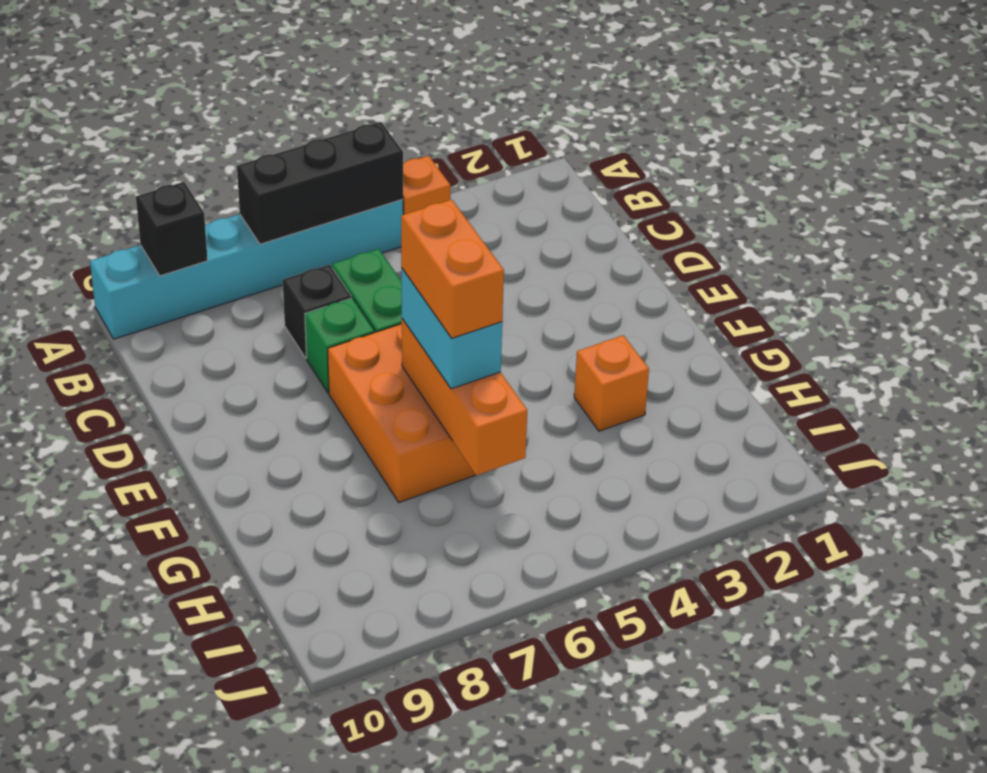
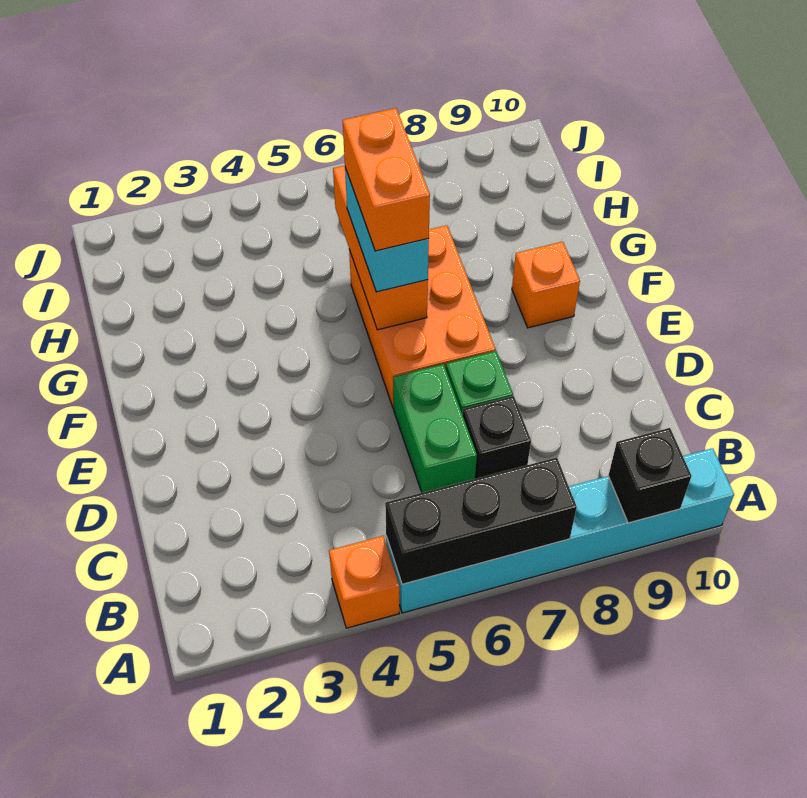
orange 1x1 brick [574,335,649,431] -> orange 1x1 brick moved to [512,242,580,328]

